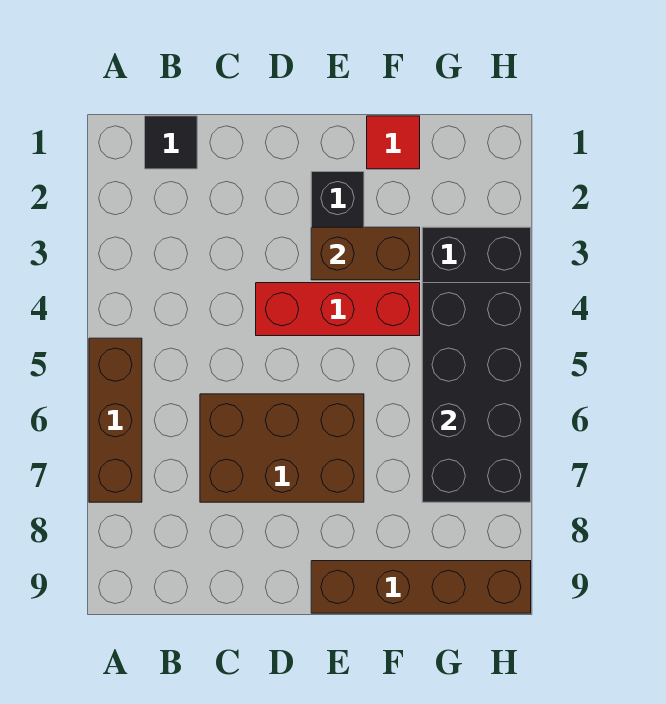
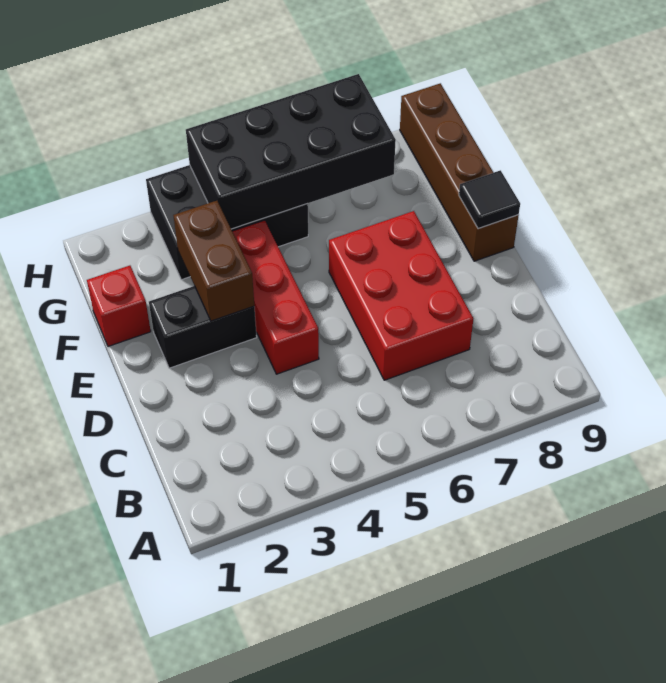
brown 1x3 brick [89,338,142,502] -> none
black 1x1 tile [145,116,197,169] -> black 1x1 tile moved to [459,170,520,229]
brown 2x3 brick [200,394,364,502] -> red 2x3 brick [329,211,473,380]
red 1x1 tile [367,116,420,169] -> red 1x1 brick [87,266,151,346]

